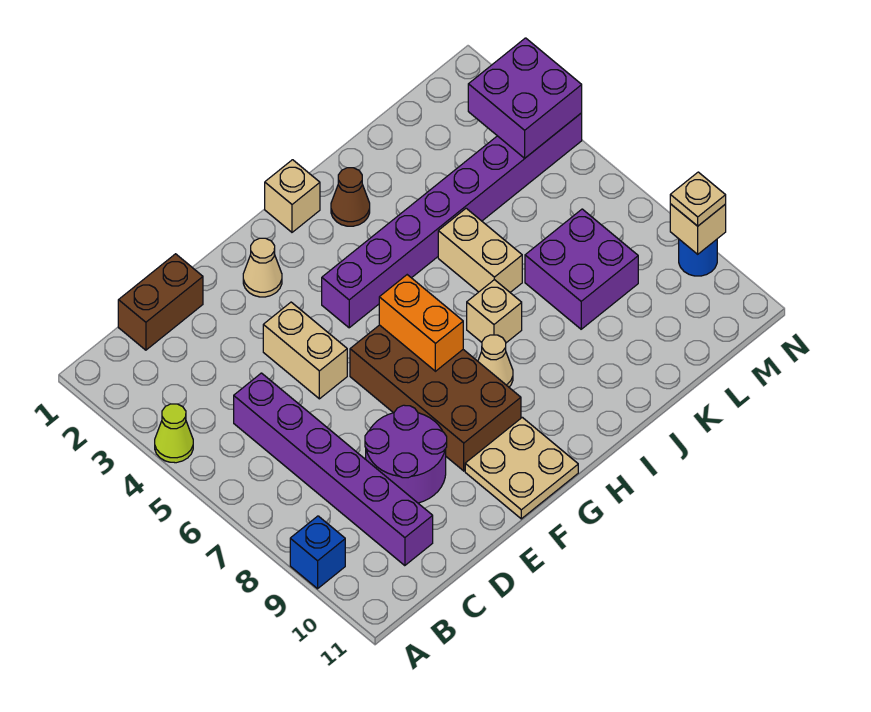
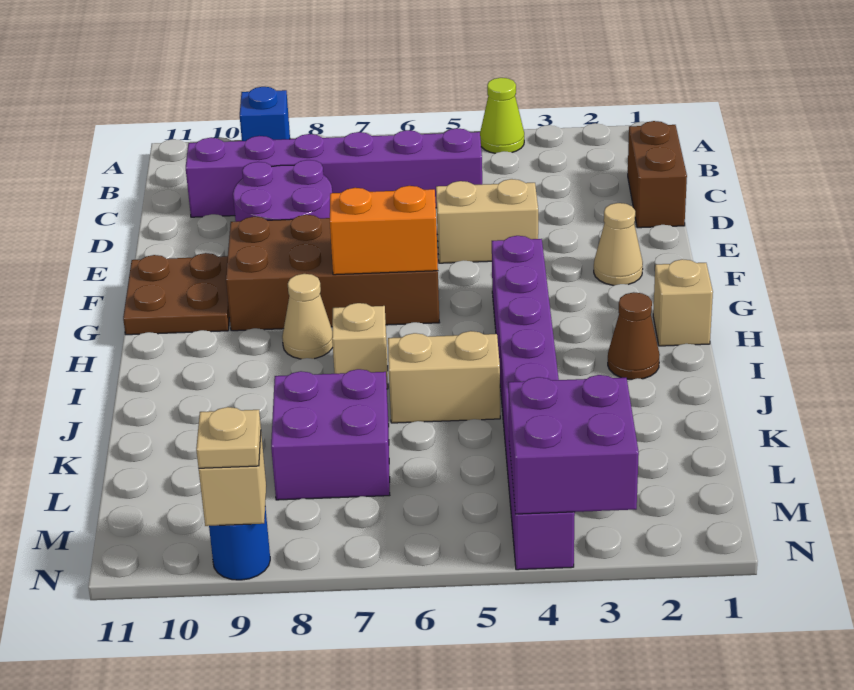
tan 2x2 plate [465,417,578,519] -> brown 2x2 plate [123,253,230,335]

